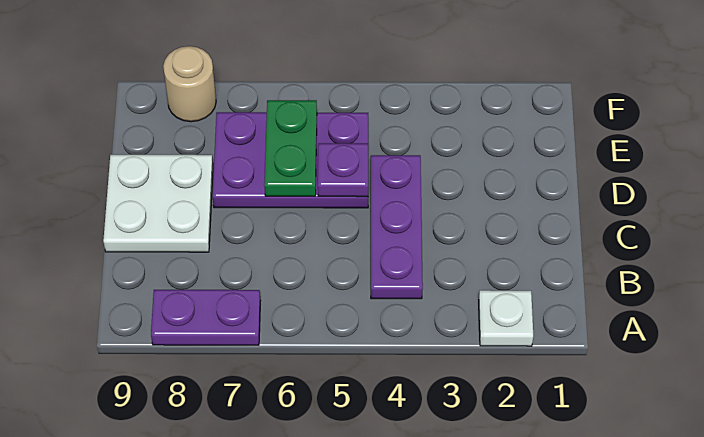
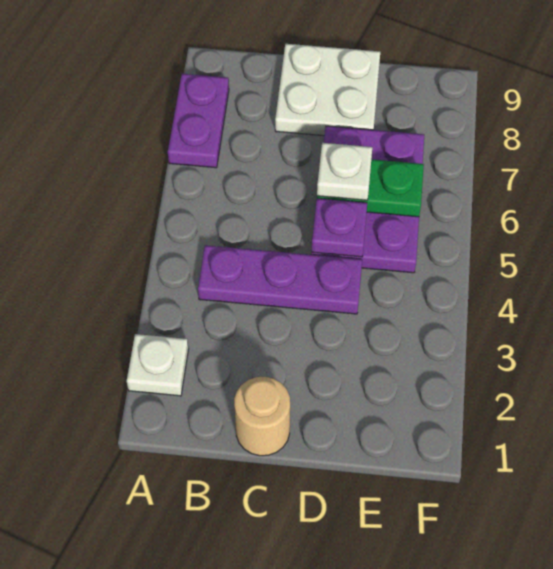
none -> white 1x1 plate [317,143,372,200]
tan 1x1 round brick [163,46,216,122] -> tan 1x1 round brick moved to [234,377,290,456]

